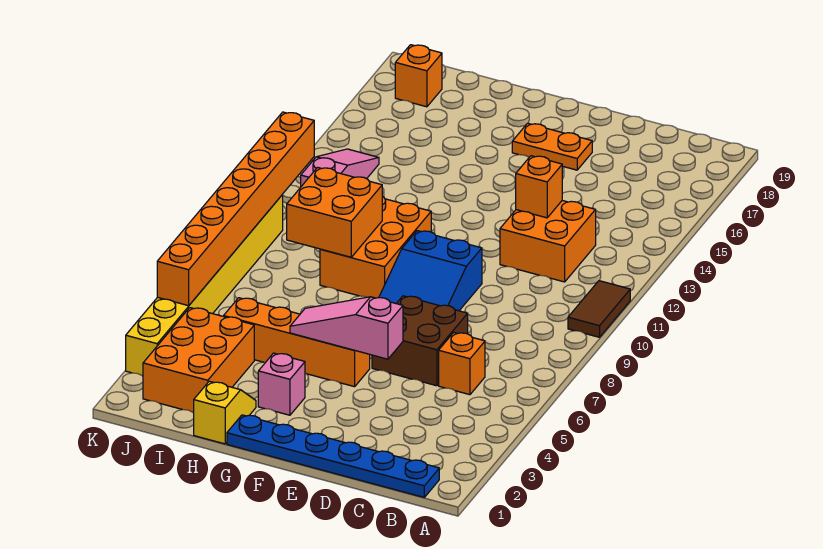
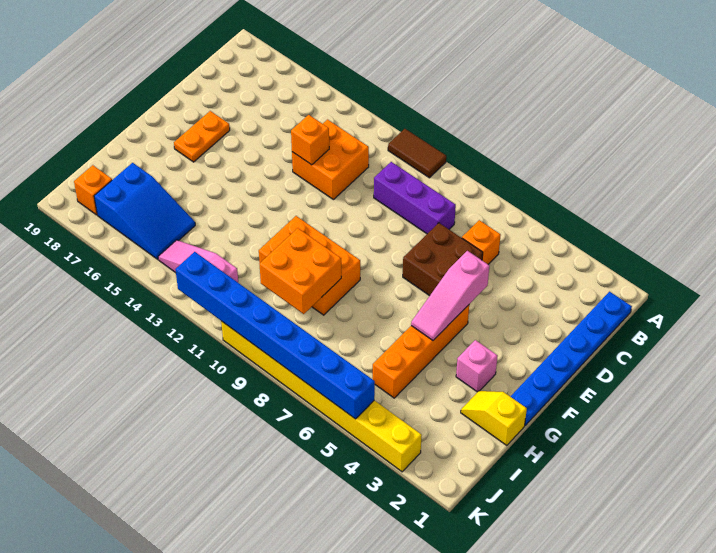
none -> purple 1x3 brick [374,162,456,234]
blue 2x3 slope [379,231,482,311] -> blue 2x3 slope moved to [94,163,195,259]
orange 2x3 brick [143,308,254,412] -> none
orange 1x8 brick [157,112,314,306] -> blue 1x8 brick [175,252,375,419]

